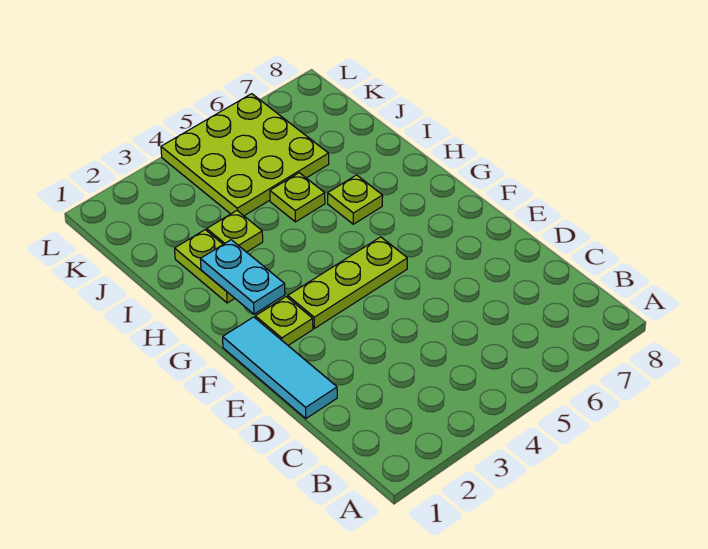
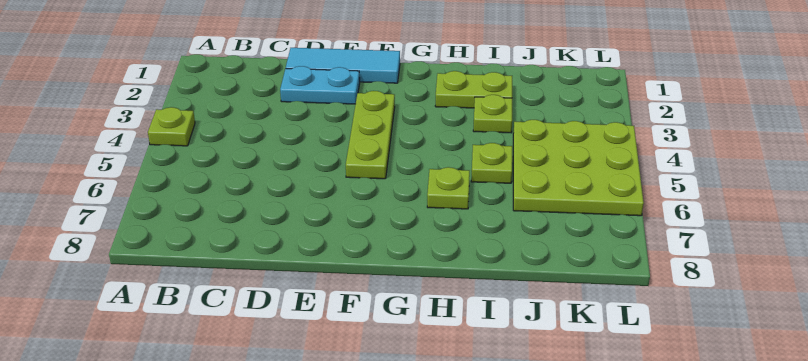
lime 1x1 plate [255,297,313,345] -> lime 1x1 plate moved to [148,107,195,146]
cyan 1x2 plate [200,240,285,314] -> cyan 1x2 plate moved to [280,66,360,104]

